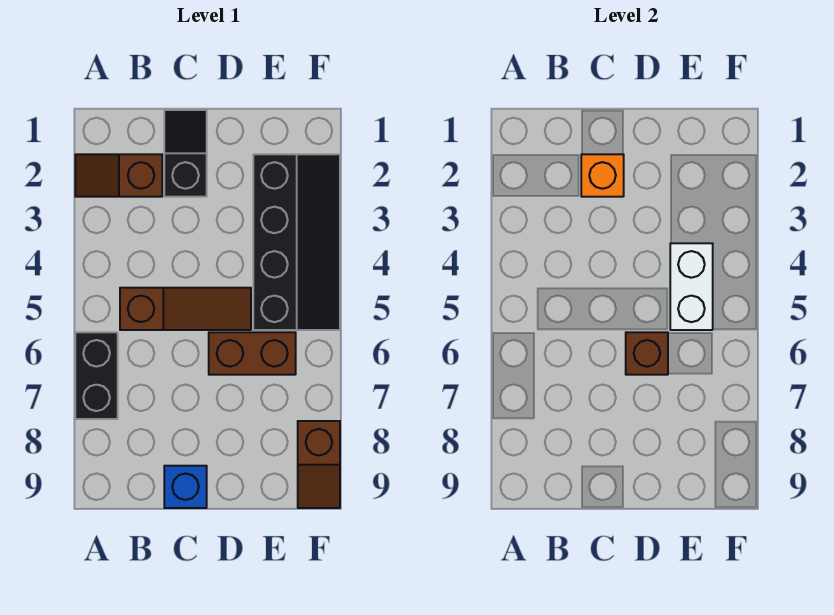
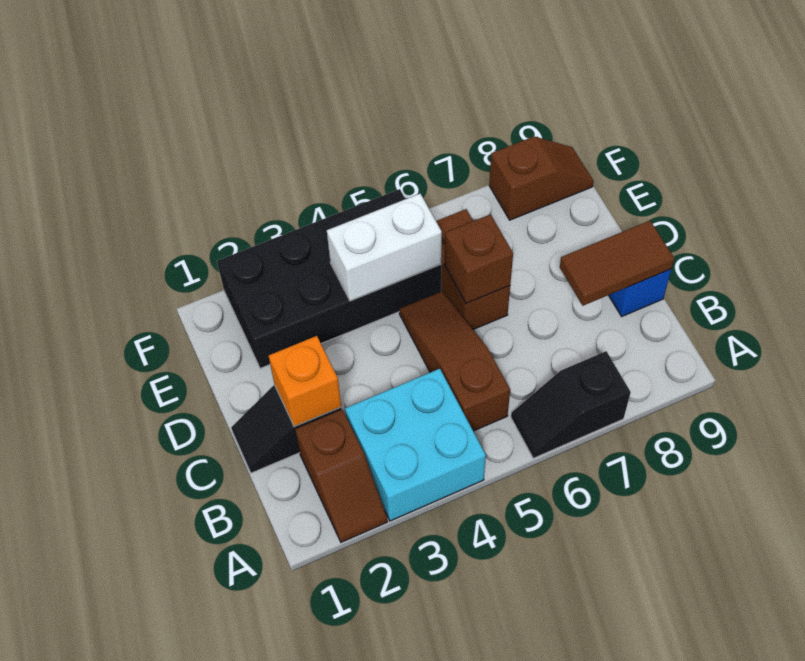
none -> cyan 2x2 brick [345,369,486,521]
black 1x2 brick [75,332,118,419] -> black 1x2 slope [511,351,631,458]
none -> brown 1x2 tile [560,221,674,306]
black 2x4 slope [253,154,340,330] -> black 2x4 brick [217,189,441,368]

